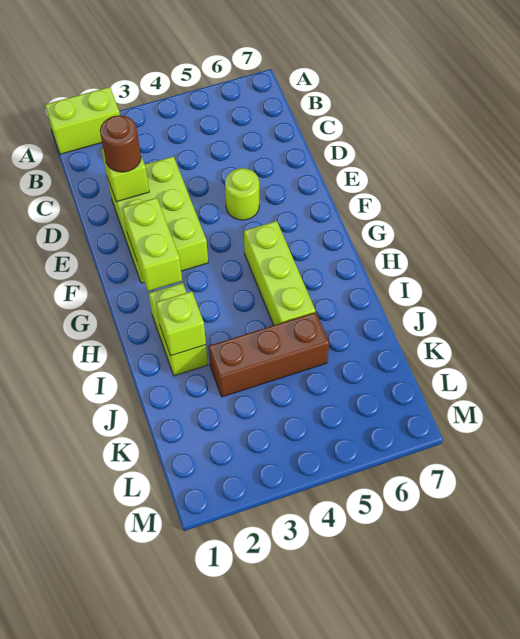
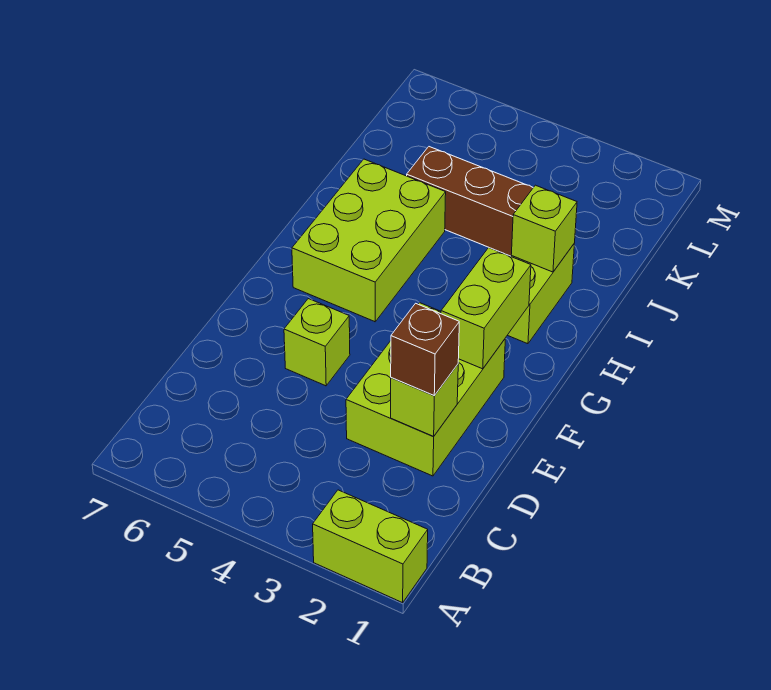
brown 1x1 round brick [100,115,141,172] -> brown 1x1 brick [391,303,459,396]
lime 1x1 round brick [225,168,259,220] -> lime 1x1 brick [284,299,350,386]
lime 1x3 brick [244,221,316,325] -> lime 2x3 brick [292,159,446,322]

